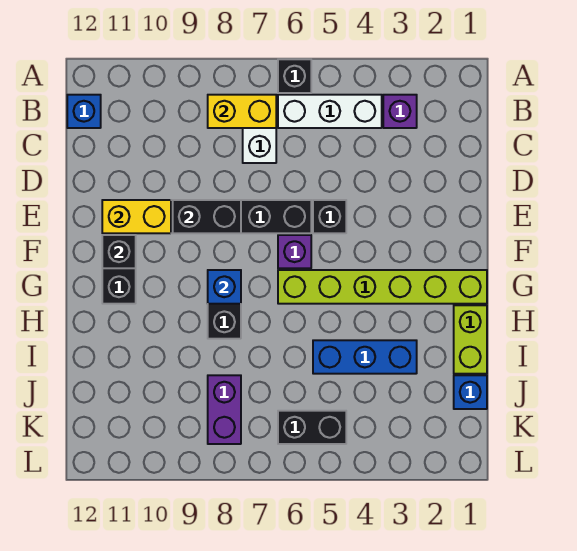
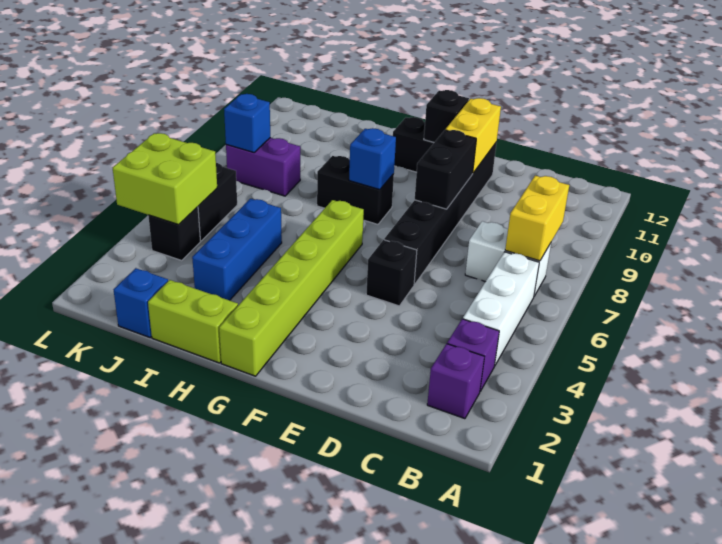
black 1x1 brick [278,59,311,93] -> black 1x1 brick moved to [148,207,201,260]
blue 1x1 brick [67,95,101,128] -> blue 1x1 brick moved to [224,94,270,153]
purple 1x1 brick [278,235,311,268] -> purple 1x1 brick moved to [427,344,484,419]
none -> lime 2x2 brick [113,133,217,225]

